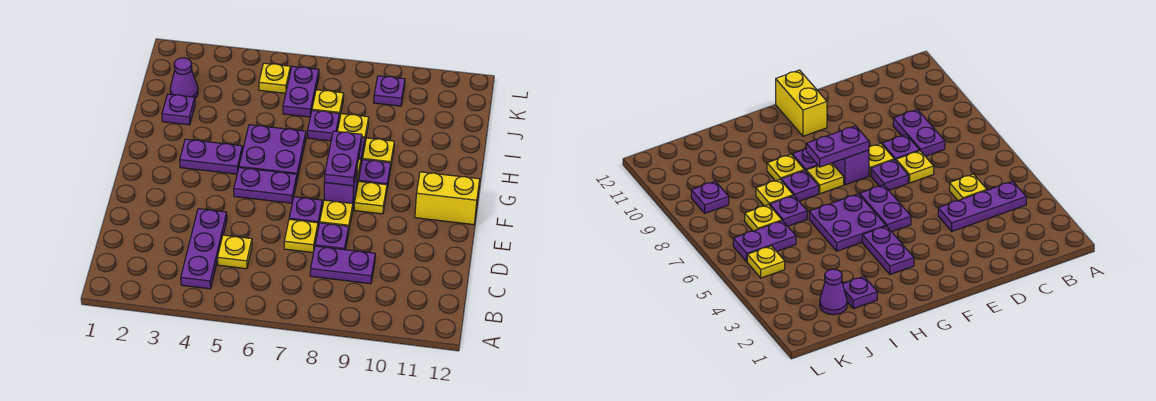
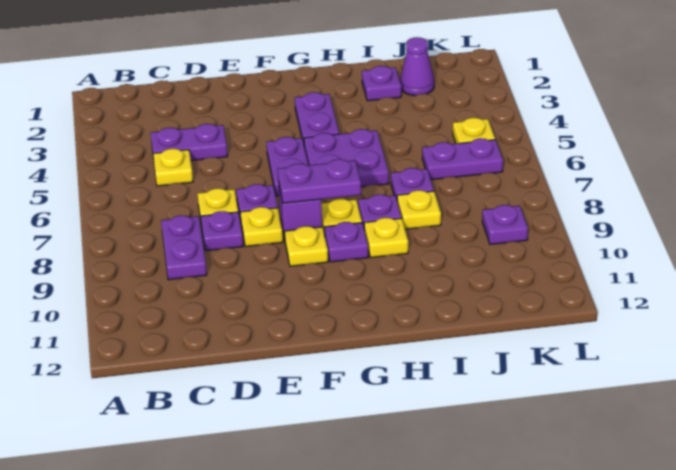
purple 1x3 plate [181,209,227,289] -> purple 1x2 plate [151,124,228,161]
yellow 1x2 brick [415,172,480,225] -> none
yellow 1x1 plate [312,90,344,120] -> none

